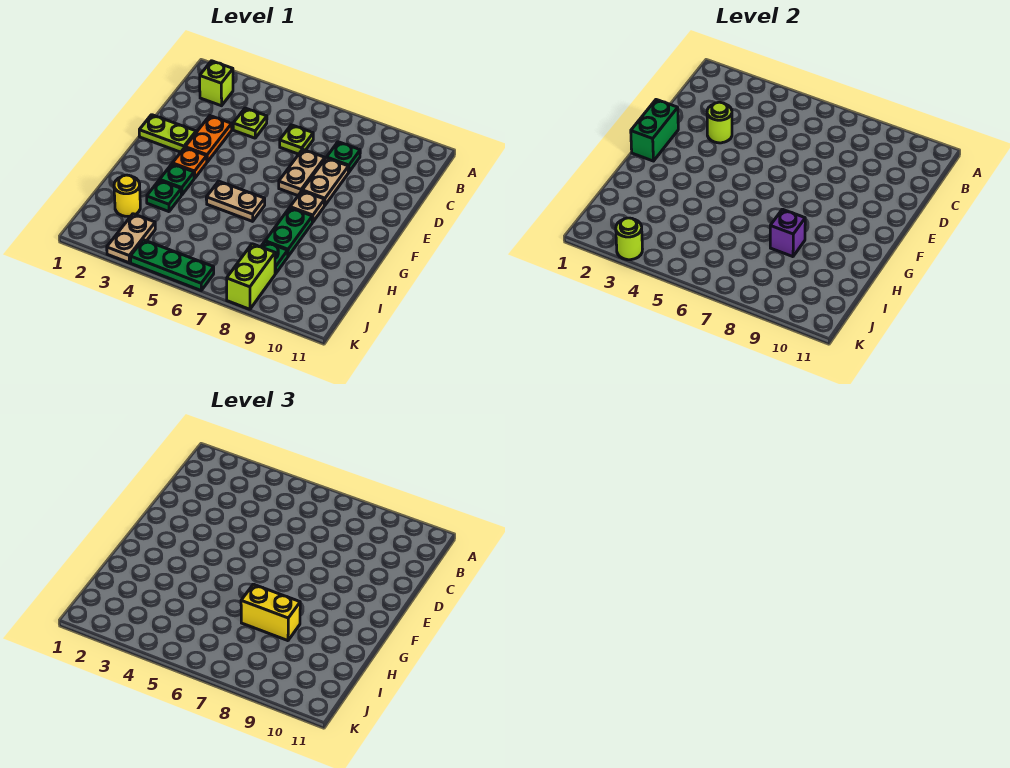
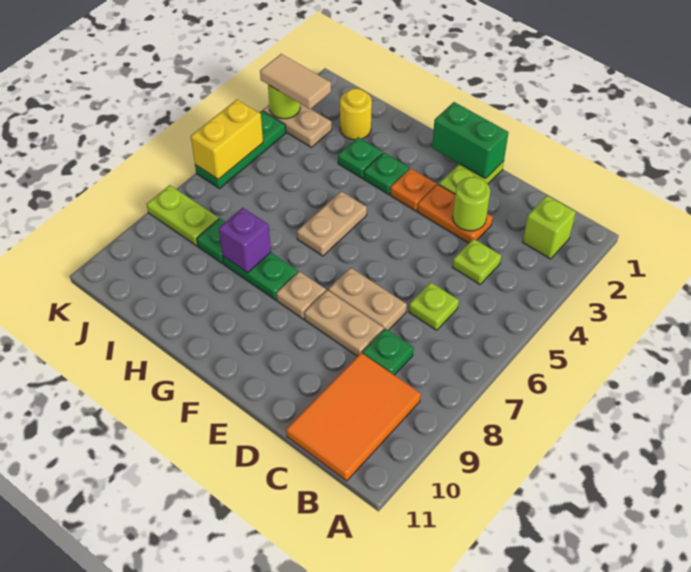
none -> orange 2x3 tile [286,353,421,481]
yellow 1x2 brick [241,584,300,641] -> yellow 1x2 brick moved to [191,100,263,180]
none -> tan 1x2 tile [260,54,331,109]
lime 1x2 brick [227,244,275,309] -> lime 1x2 plate [146,185,219,246]

